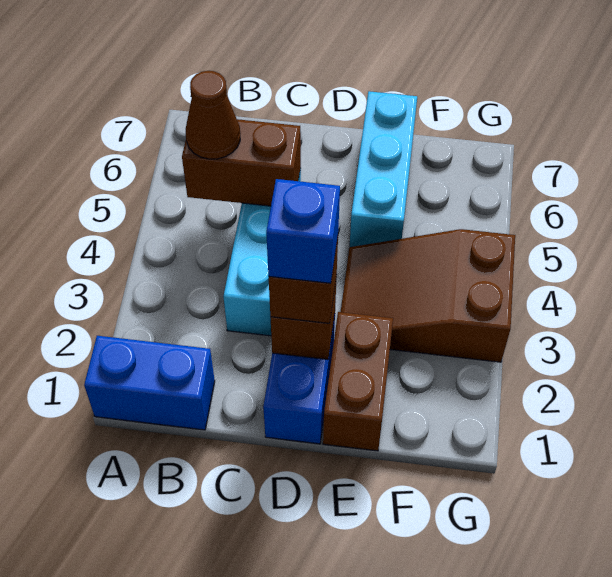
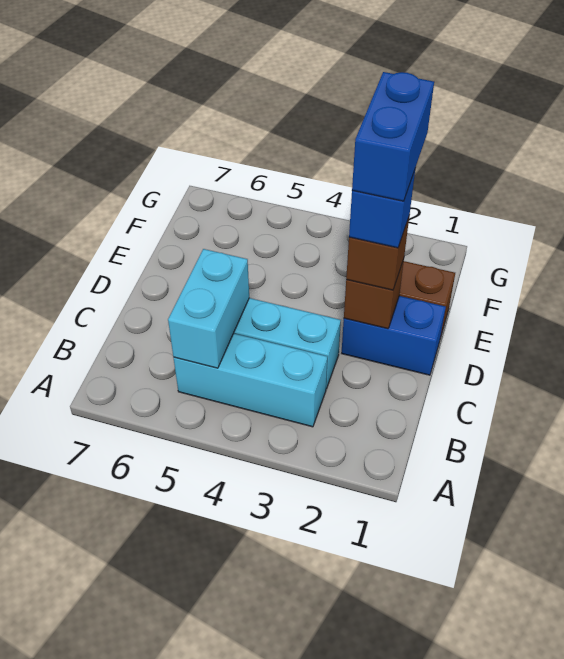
blue 1x2 brick [84,336,215,430] -> blue 1x2 brick moved to [352,72,434,201]
brown 1x2 brick [182,119,301,206] -> cyan 1x2 brick [168,249,249,368]
brown 1x1 cone [186,71,240,159] -> none
brown 2x3 slope [341,229,515,362] -> none
cyan 1x3 brick [350,91,417,247] -> cyan 1x3 brick moved to [174,333,327,427]

